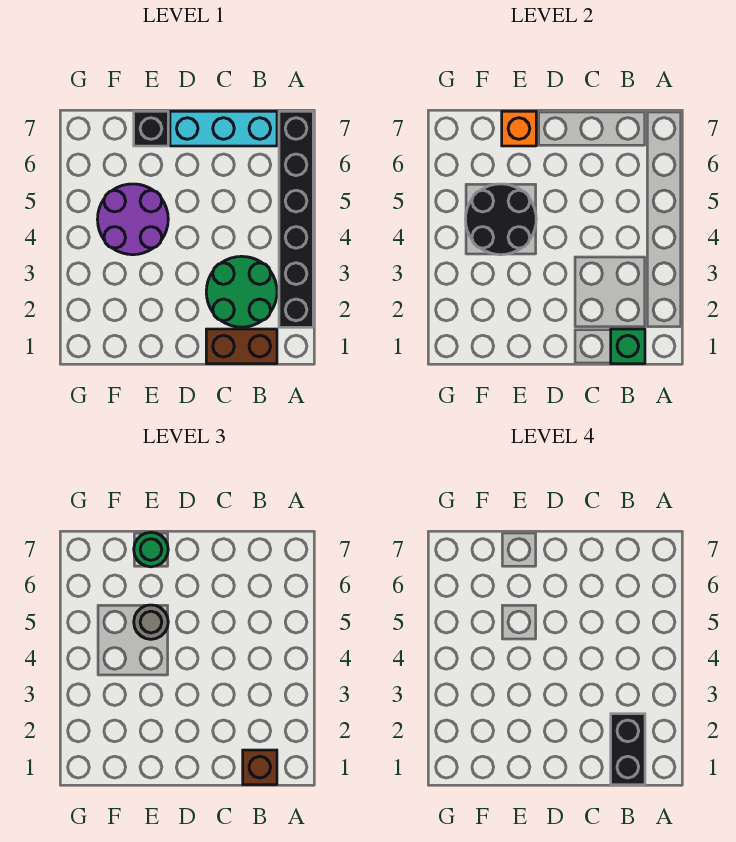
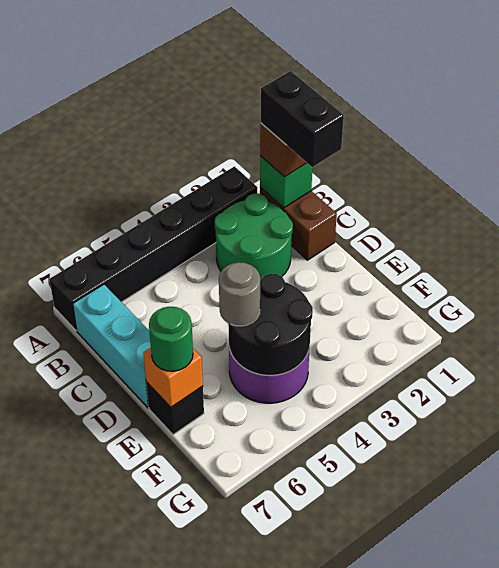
black 1x2 brick [611,714,645,785] -> black 1x2 brick turned to [261,71,344,167]

